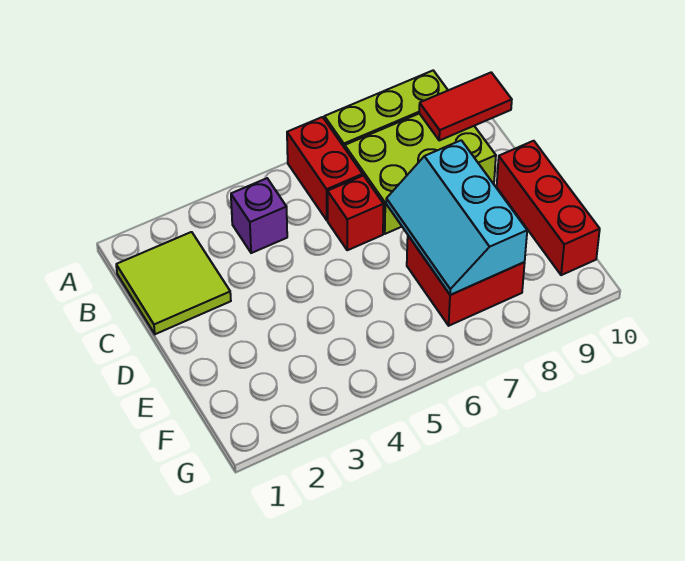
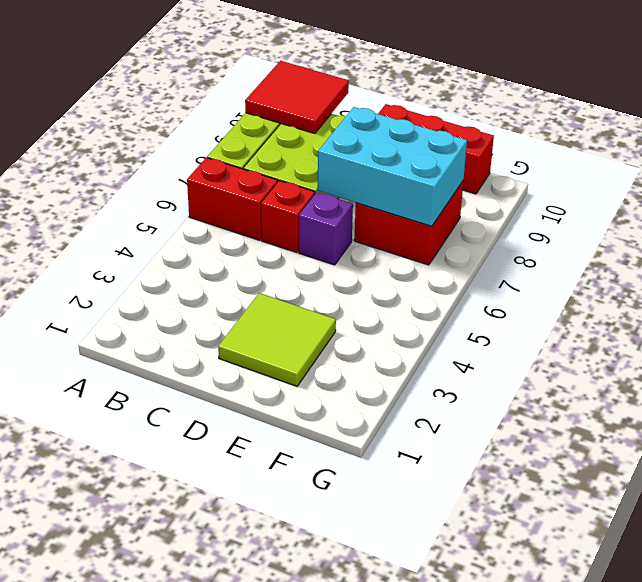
lime 2x2 tile [116,232,231,334] -> lime 2x2 tile moved to [218,293,336,386]
purple 1x1 brick [231,178,287,253] -> purple 1x1 brick moved to [299,192,353,265]
red 1x2 tile [419,72,512,140] -> red 2x2 tile [245,61,349,134]
cyan 2x3 slope [386,140,527,295] -> cyan 2x3 brick [318,107,467,226]

